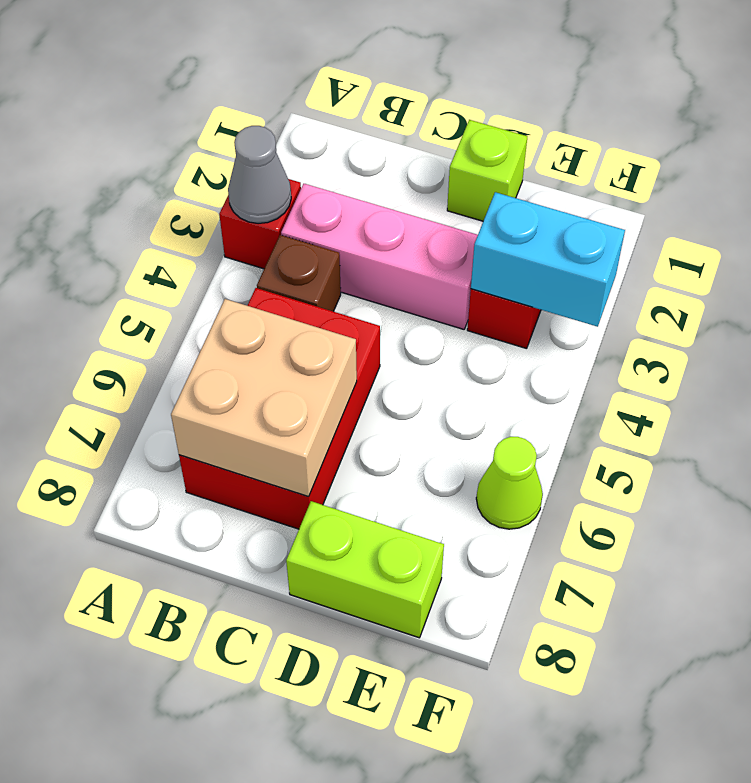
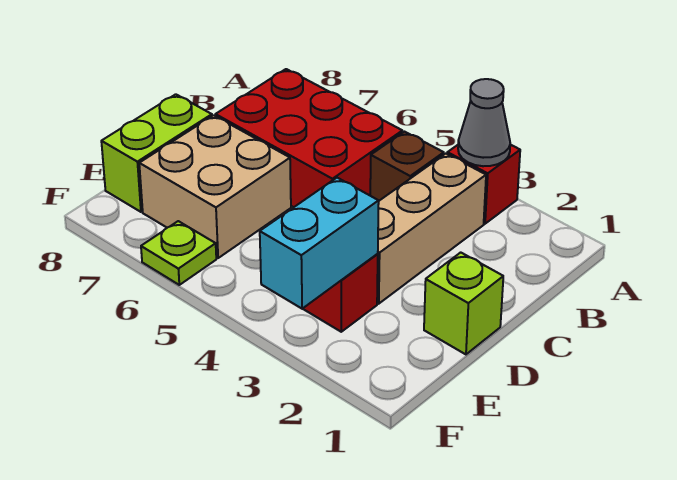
pink 1x3 brick [281,184,478,329] -> tan 1x3 brick [377,154,486,304]
tan 2x2 brick [171,299,357,496] -> tan 2x2 brick moved to [139,115,291,258]
lime 1x1 cone [476,437,543,529] -> lime 1x1 plate [141,221,216,285]

